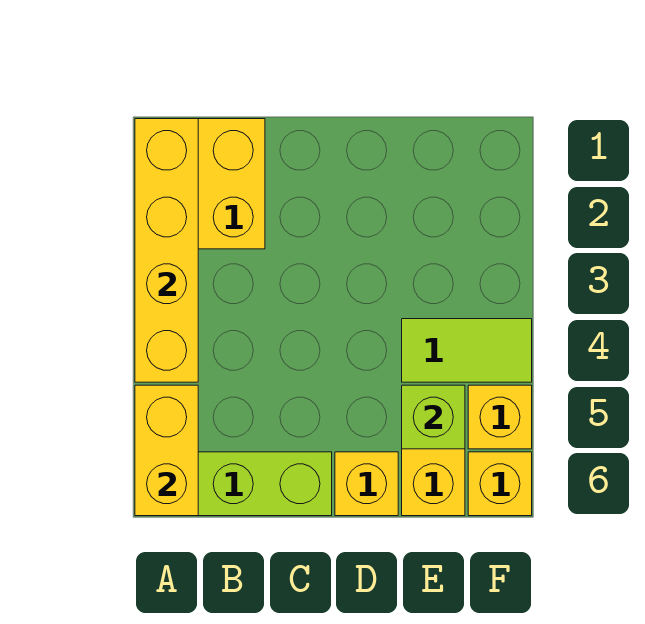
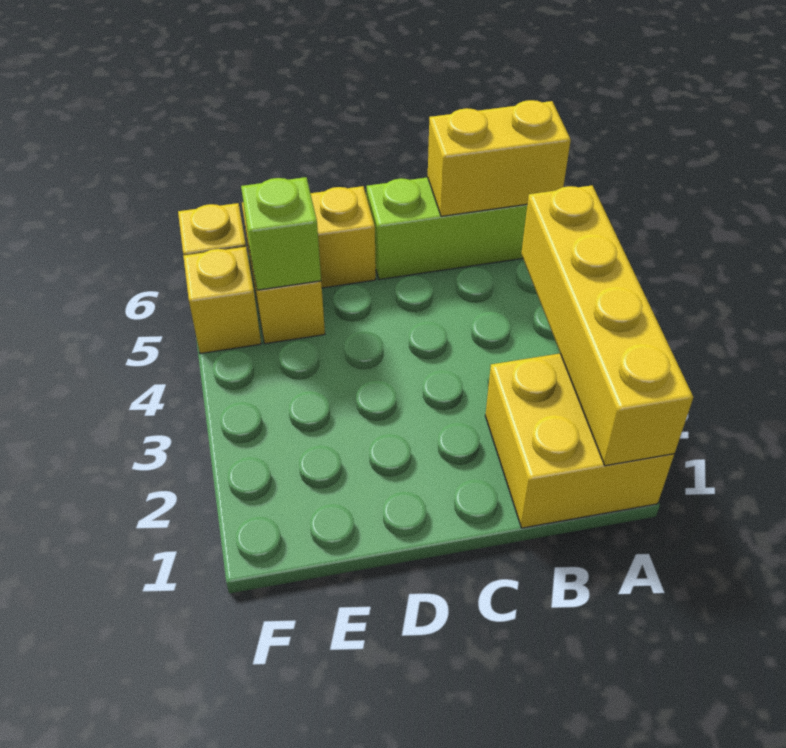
yellow 1x2 brick [135,385,198,516] -> yellow 1x2 brick turned to [428,100,571,216]
lime 1x2 tile [402,319,532,382] -> none

